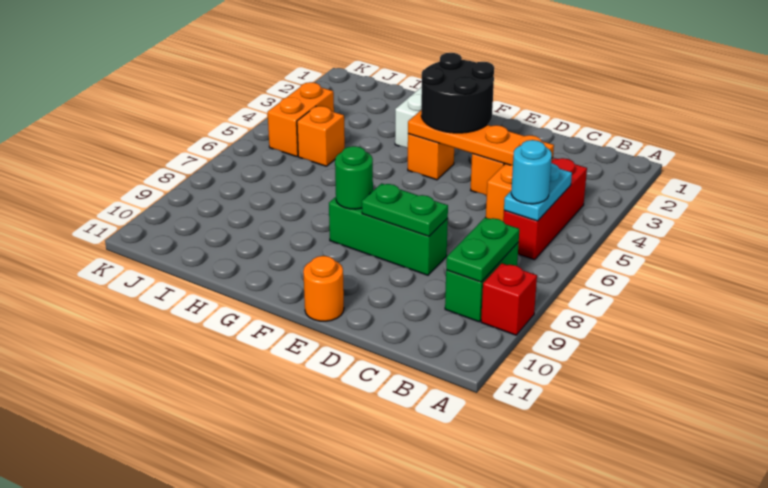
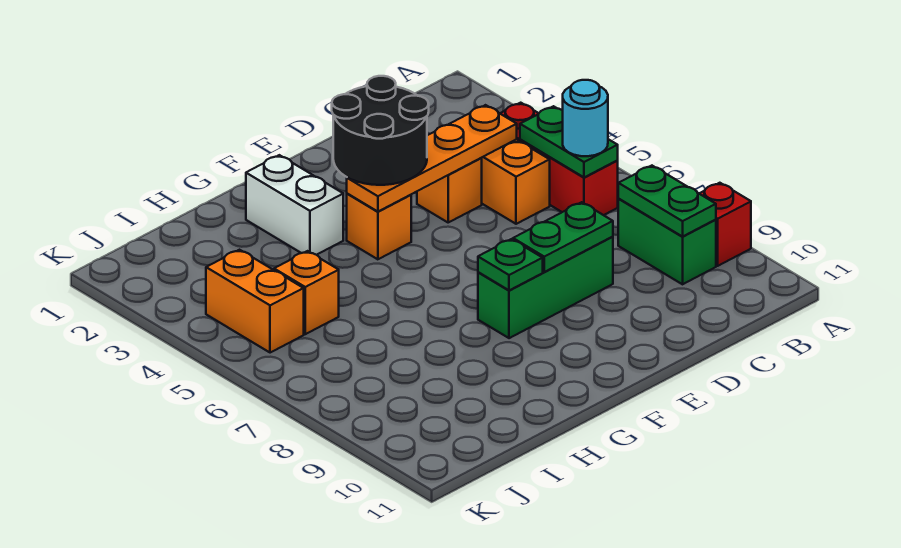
cyan 1x2 plate [504,163,572,221] -> green 1x2 plate [520,106,618,177]
orange 1x1 round brick [303,256,344,321] -> none
green 1x1 round brick [335,146,373,209] -> green 1x1 plate [478,239,543,290]

